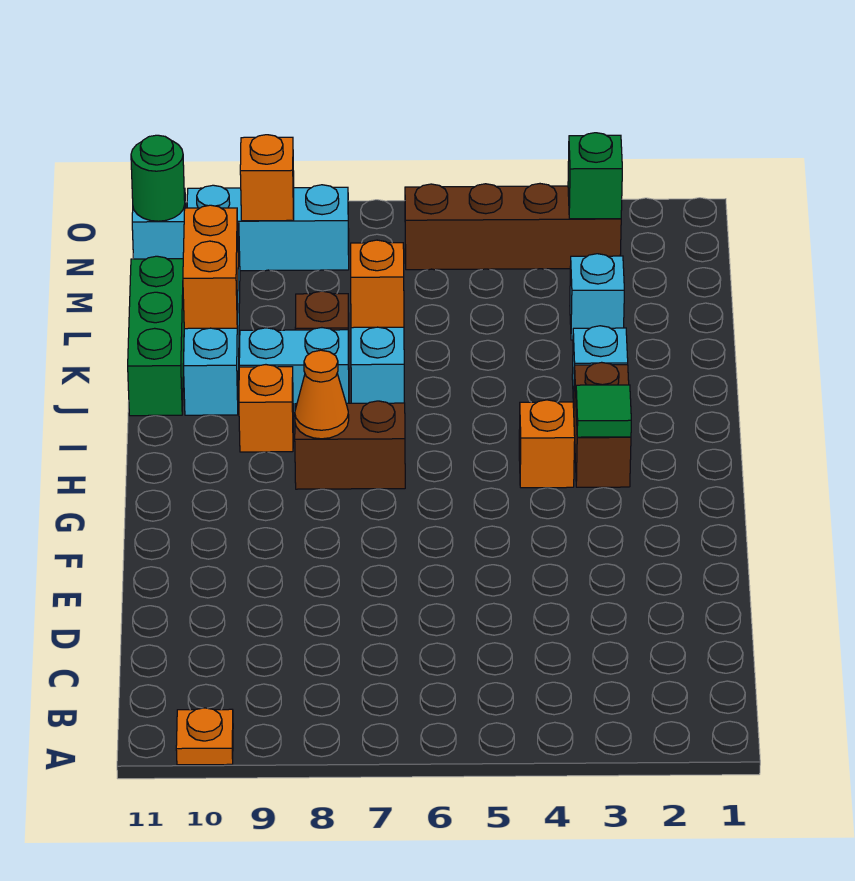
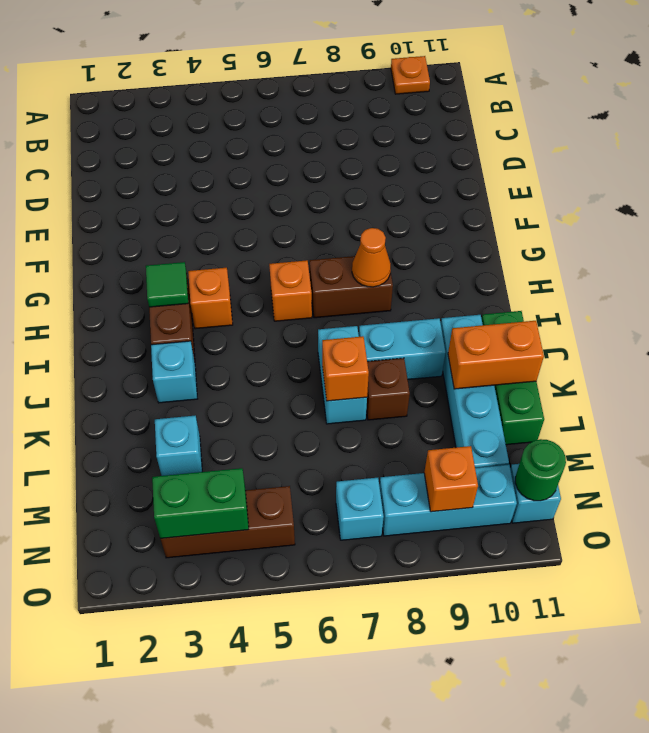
orange 1x1 brick [239,365,293,452] -> orange 1x1 brick moved to [269,260,312,321]
orange 1x2 brick [183,205,238,329] -> orange 1x2 brick turned to [448,321,544,389]
brown 1x4 brick [405,184,621,270] -> brown 1x3 brick [161,486,295,558]
green 1x1 brick [568,133,622,219] -> green 1x2 brick [152,468,249,538]
none -> cyan 1x1 brick [336,478,384,540]

